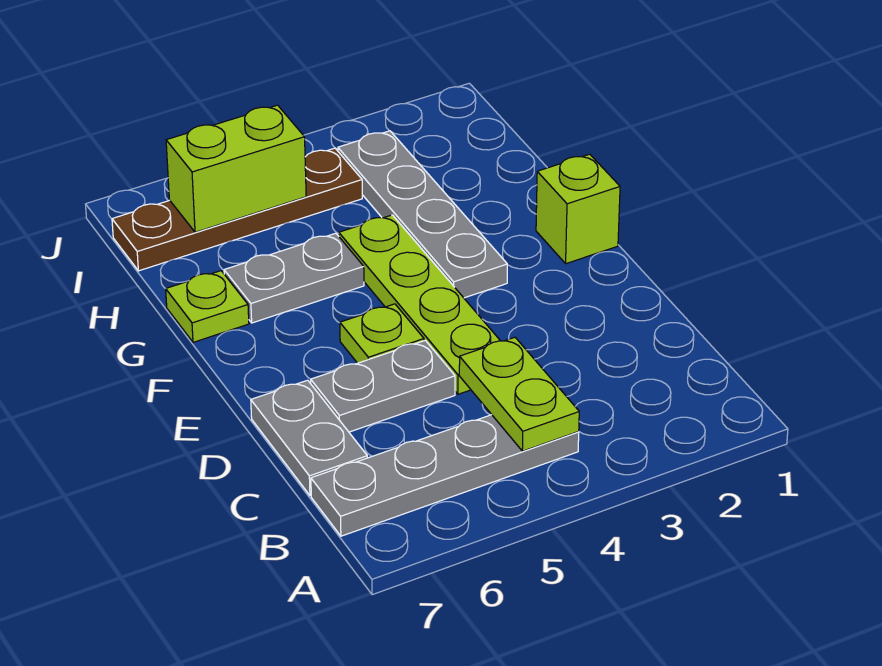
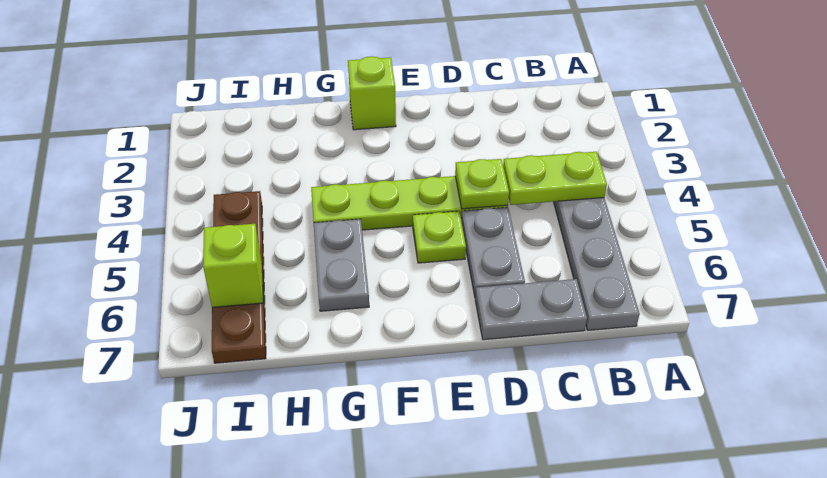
grey 1x4 plate [338,131,507,298] -> none
lime 1x1 plate [166,271,249,342] -> lime 1x1 plate moved to [455,159,509,209]
lime 1x2 brick [166,105,306,232] -> lime 1x1 brick [203,224,263,307]

